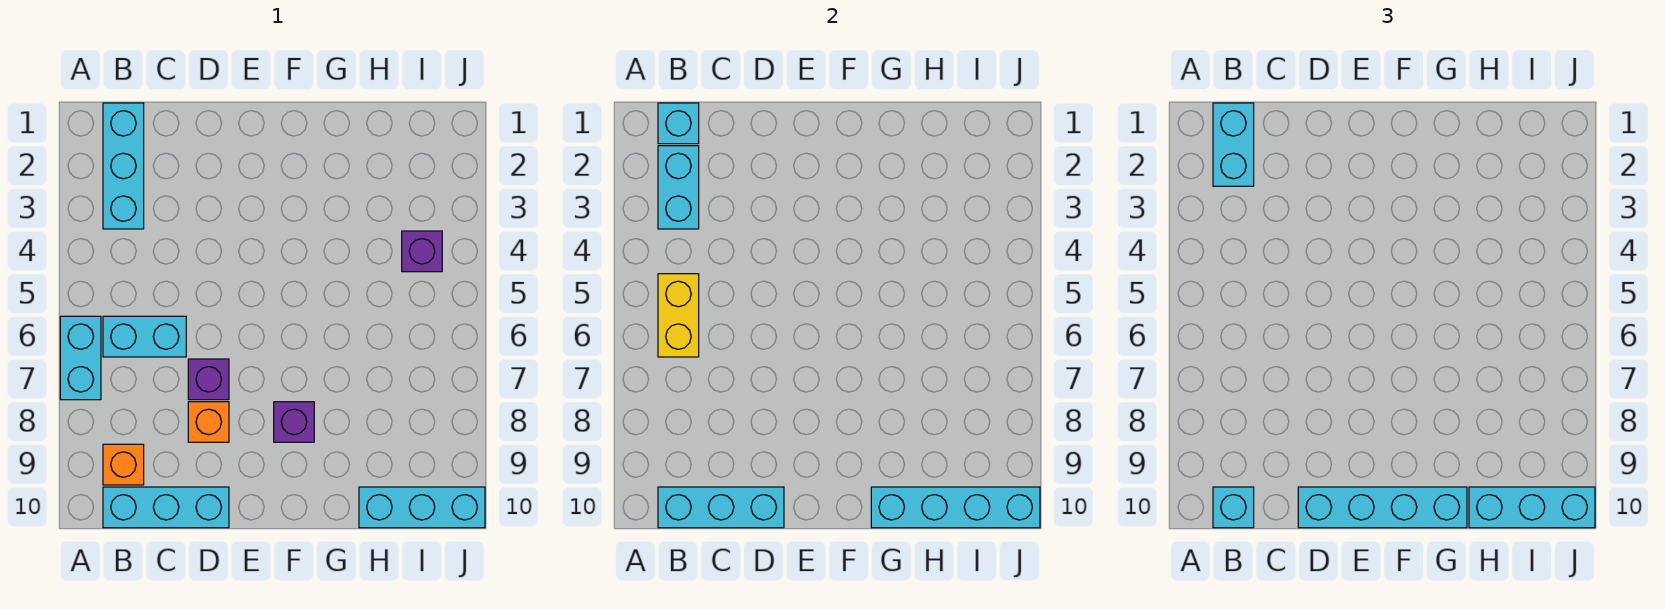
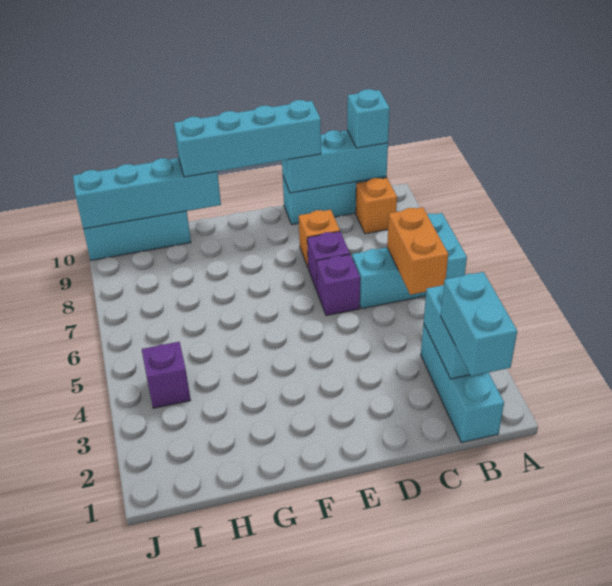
cyan 1x1 brick [658,103,699,144] -> none
yellow 1x2 brick [658,274,699,357] -> orange 1x2 brick [387,207,448,295]
purple 1x1 brick [274,402,314,442] -> purple 1x1 brick moved to [316,254,360,316]
cyan 1x3 brick [1469,487,1595,528] -> none

